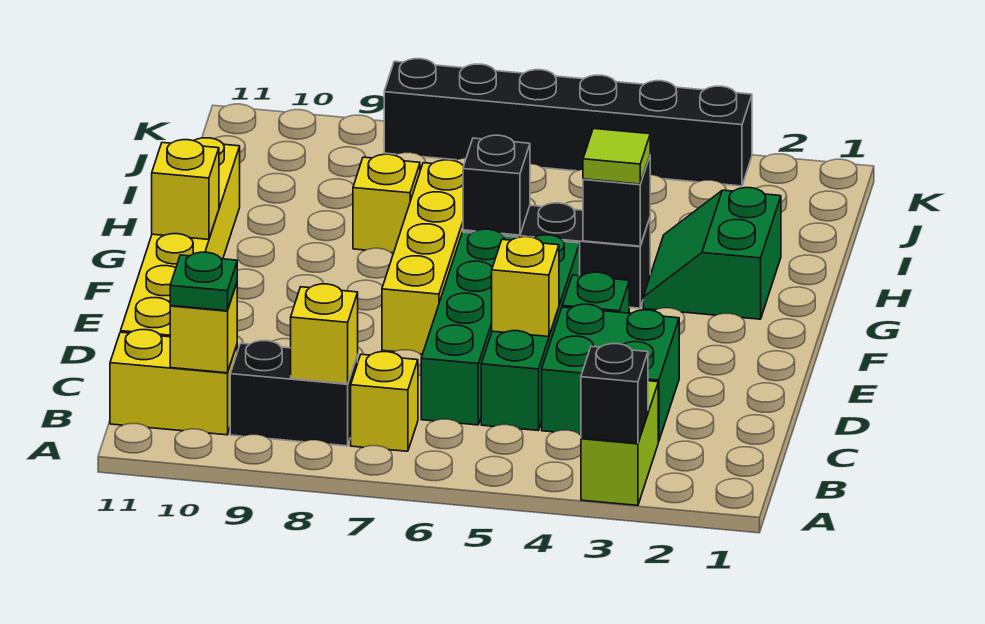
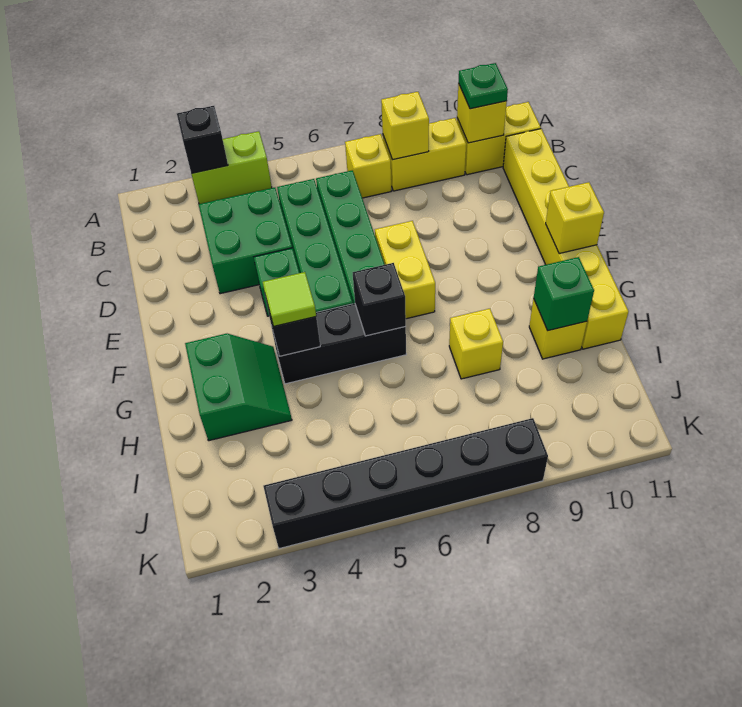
lime 1x2 brick [581,381,658,505] -> lime 1x2 brick turned to [192,131,272,204]
black 1x2 brick [230,341,358,446] -> yellow 1x2 brick [383,118,466,191]
yellow 1x1 brick [492,237,559,337] -> yellow 1x1 brick moved to [529,298,587,359]
yellow 1x4 brick [382,160,464,354] -> yellow 1x2 brick [375,221,435,319]
none -> green 1x1 brick [534,257,594,331]

